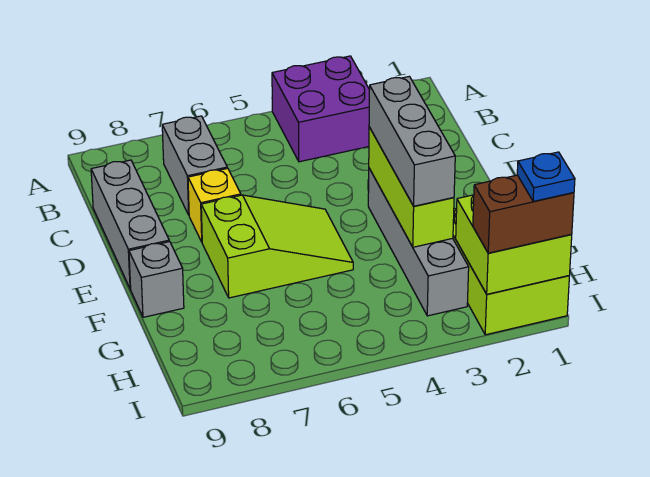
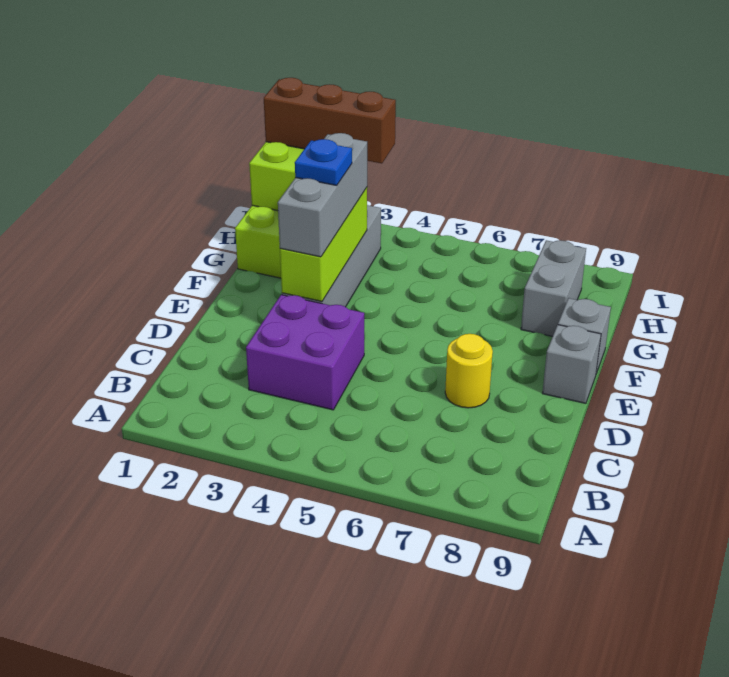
purple 2x2 brick [272,56,370,162] -> purple 2x2 brick moved to [246,295,364,410]
grey 1x2 brick [162,116,227,215] -> grey 1x2 brick moved to [521,240,586,336]
grey 1x3 brick [91,160,169,289] -> grey 1x1 brick [542,325,601,403]
yellow 1x1 brick [188,168,241,242] -> yellow 1x1 round brick [445,334,493,408]
lime 2x3 slope [201,195,353,298] -> none
brown 1x2 brick [473,175,574,253] -> brown 1x3 brick [264,78,396,163]
blue 1x1 plate [517,152,575,201] -> blue 1x1 plate moved to [295,139,352,185]

